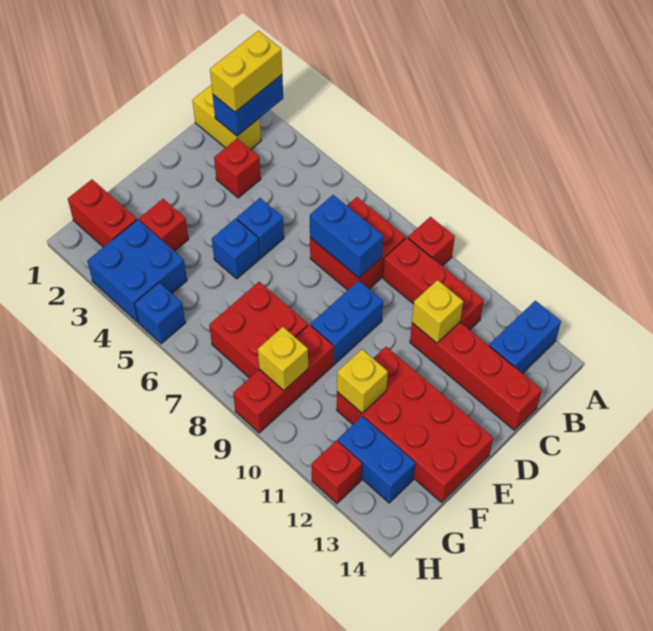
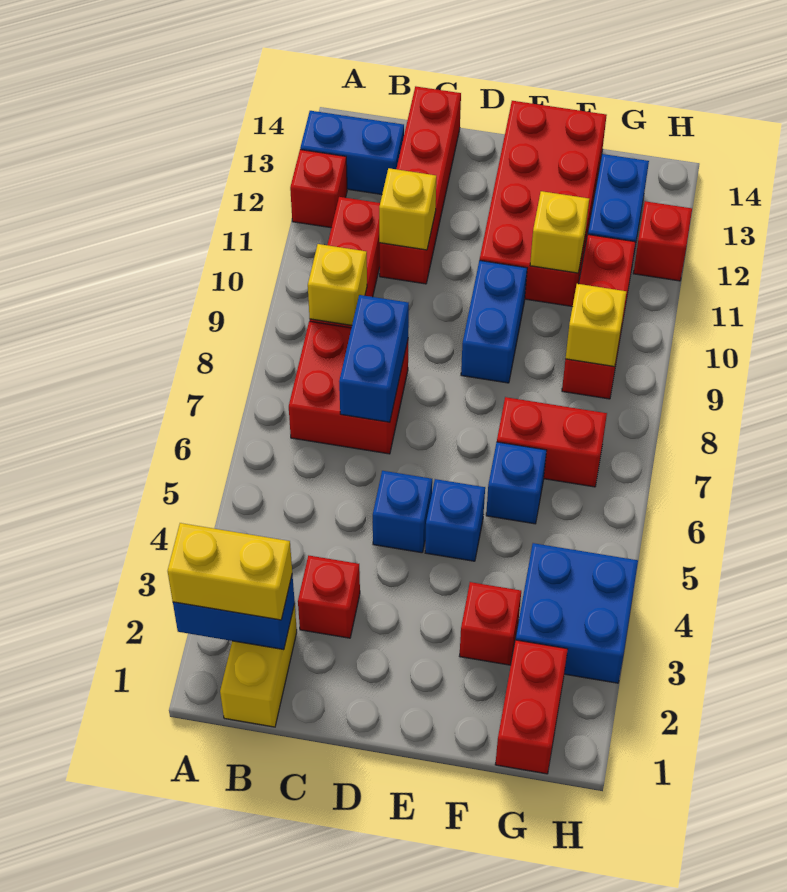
red 1x1 brick [408,217,455,266] -> red 1x1 brick moved to [290,150,347,228]
none -> yellow 1x1 brick [308,244,367,326]
blue 1x2 brick [311,281,383,364] -> blue 1x2 brick turned to [461,260,527,383]
red 2x2 brick [209,282,308,378] -> red 1x2 brick [497,397,607,487]
red 1x3 brick [233,325,334,433] -> red 1x3 brick turned to [562,235,635,399]
blue 1x1 brick [134,283,185,344] -> blue 1x1 brick moved to [486,442,547,524]

